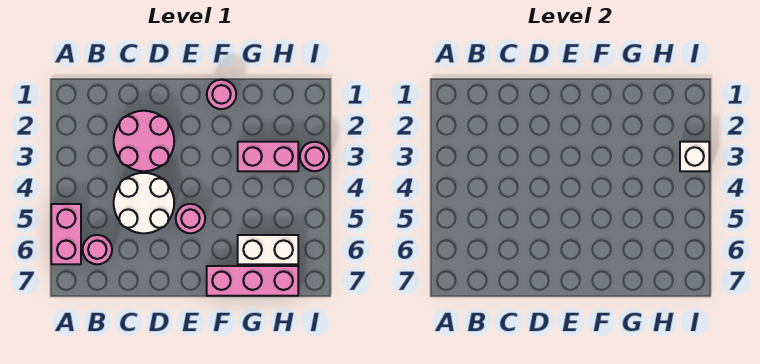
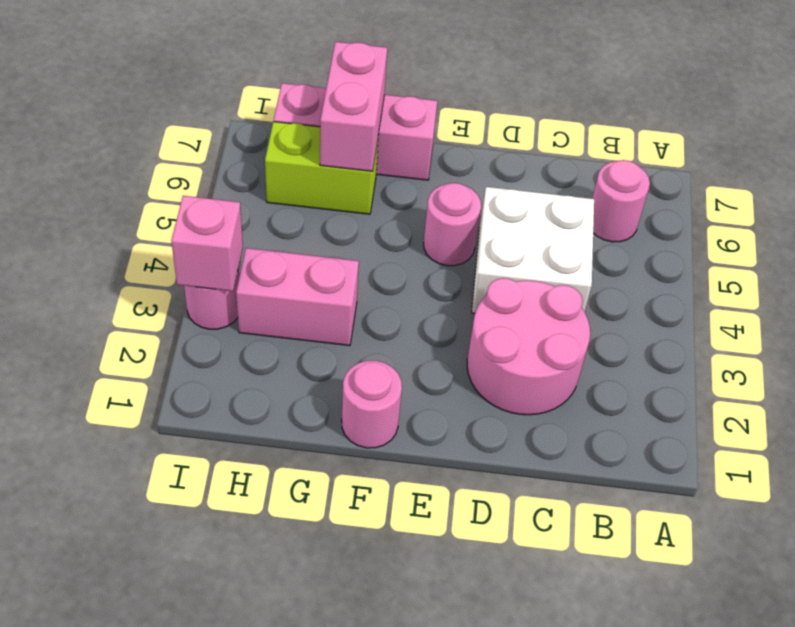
pink 1x2 brick [51,204,81,264] -> pink 1x2 brick moved to [320,42,387,171]
white 2x2 round brick [114,173,174,233] -> white 2x2 brick [472,187,594,313]
white 1x2 brick [238,235,298,264] -> lime 1x2 brick [265,122,378,214]
white 1x1 brick [680,142,709,171] -> pink 1x1 brick [171,196,243,291]

